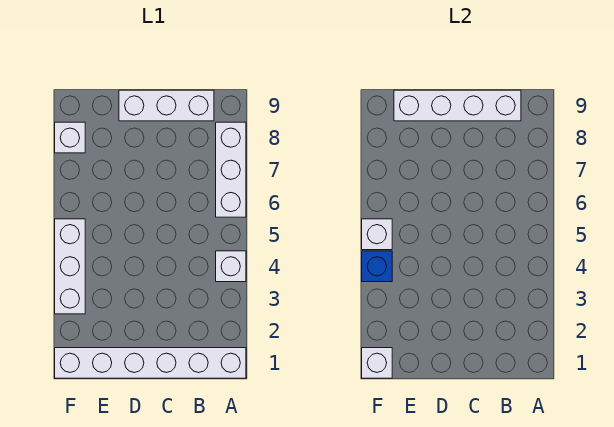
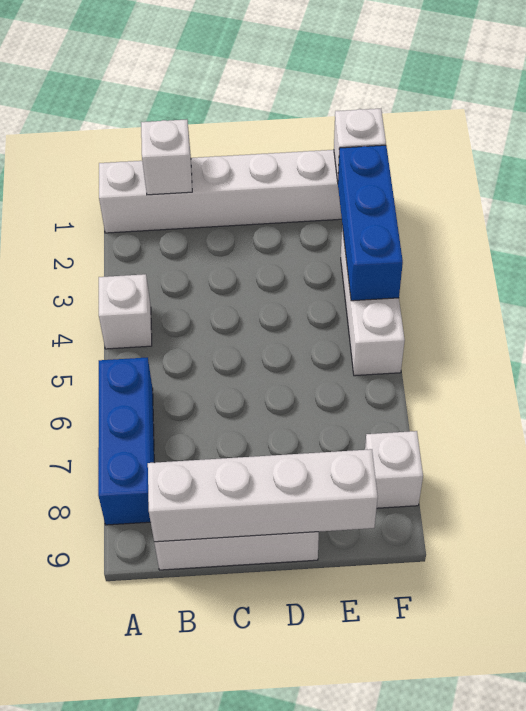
white 1x3 brick [216,122,246,217] -> blue 1x3 brick [98,357,154,525]
blue 1x1 brick [362,251,392,282] -> blue 1x3 brick [338,145,403,301]
white 1x1 brick [362,219,392,250] -> white 1x1 brick moved to [141,119,192,195]

